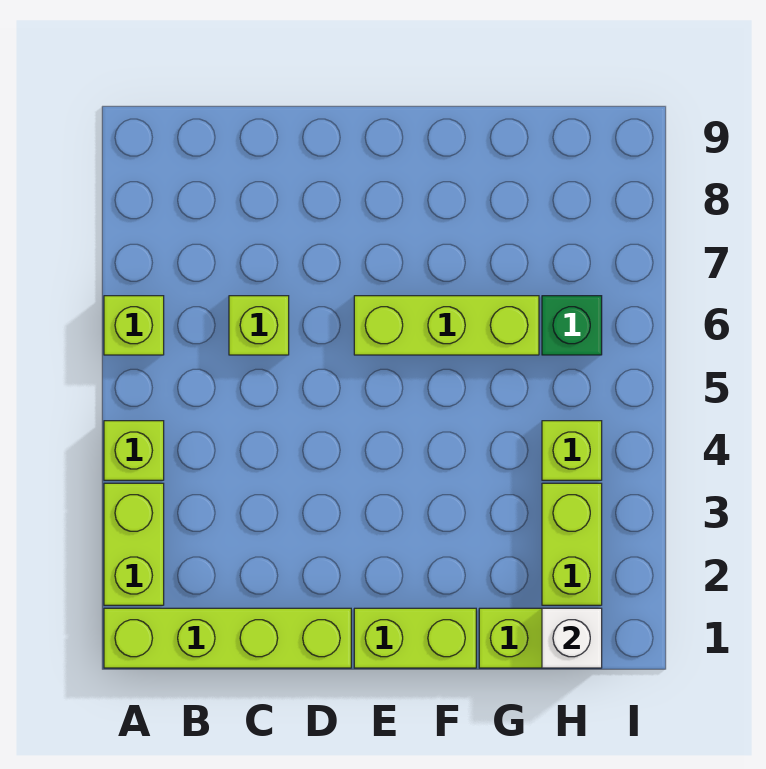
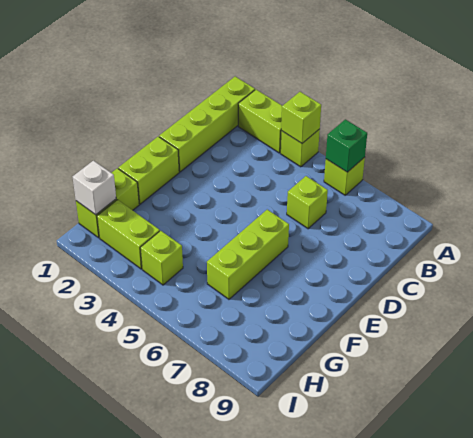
none -> lime 1x1 brick [281,92,321,143]
green 1x1 brick [542,296,602,355] -> green 1x1 brick moved to [326,119,367,172]

